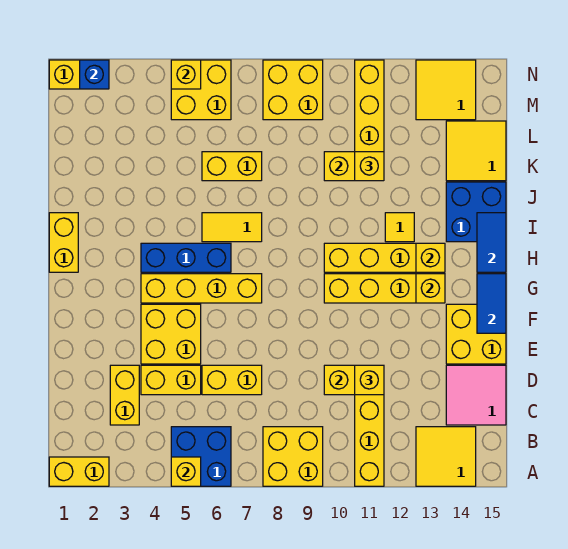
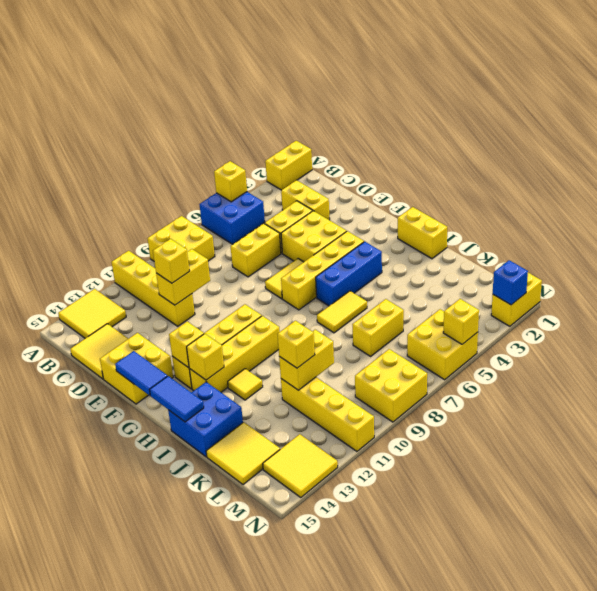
pink 2x2 tile [446,365,506,425] -> yellow 2x2 tile [70,324,128,379]
none -> yellow 1x2 tile [265,259,303,299]

